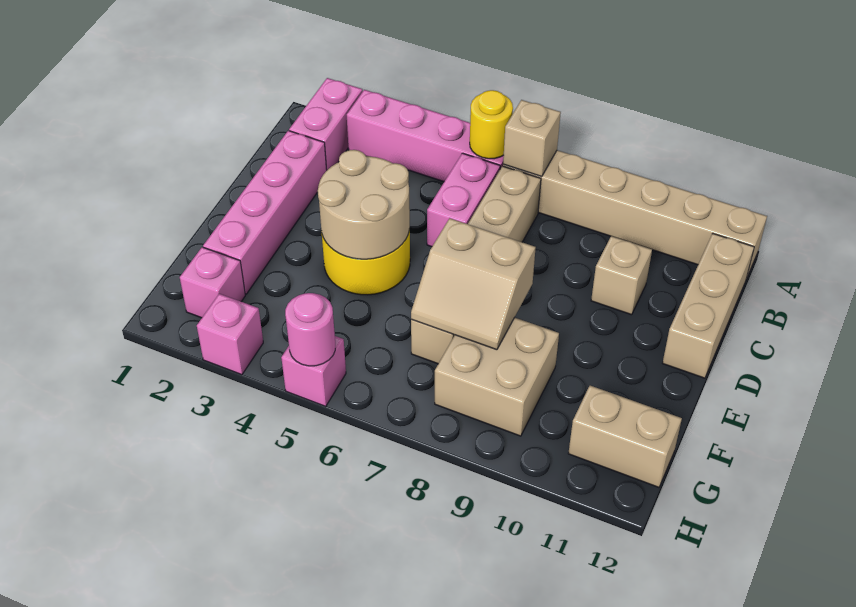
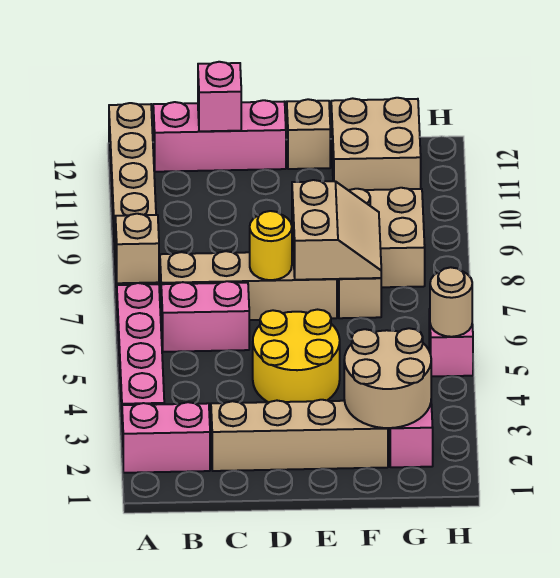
yellow 1x1 round brick [470,90,513,159] -> yellow 1x1 round brick moved to [250,211,292,280]
tan 1x3 brick [663,234,754,378] -> pink 1x3 brick [153,100,286,172]
pink 1x4 brick [203,131,327,294] -> tan 1x4 brick [211,400,388,471]
tan 1x1 brick [591,236,652,315] -> tan 1x1 brick moved to [287,99,330,169]
tan 2x2 round brick [318,150,410,259] -> tan 2x2 round brick moved to [344,328,431,428]
tan 1x2 brick [568,386,682,487] -> tan 2x2 brick [331,98,421,190]
pink 1x1 brick [197,294,263,375] -> pink 1x1 brick moved to [198,62,241,131]
pink 1x1 round brick [285,293,335,366] -> tan 1x1 round brick [430,267,472,337]

